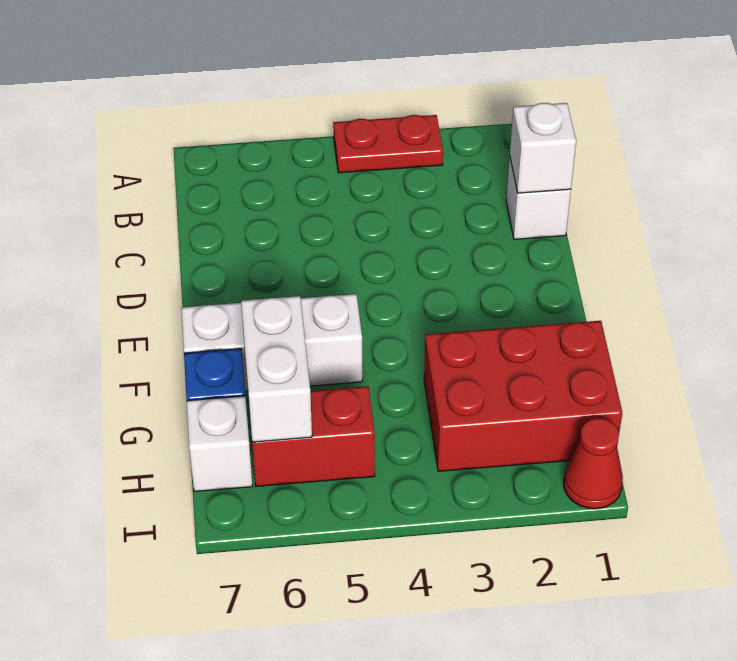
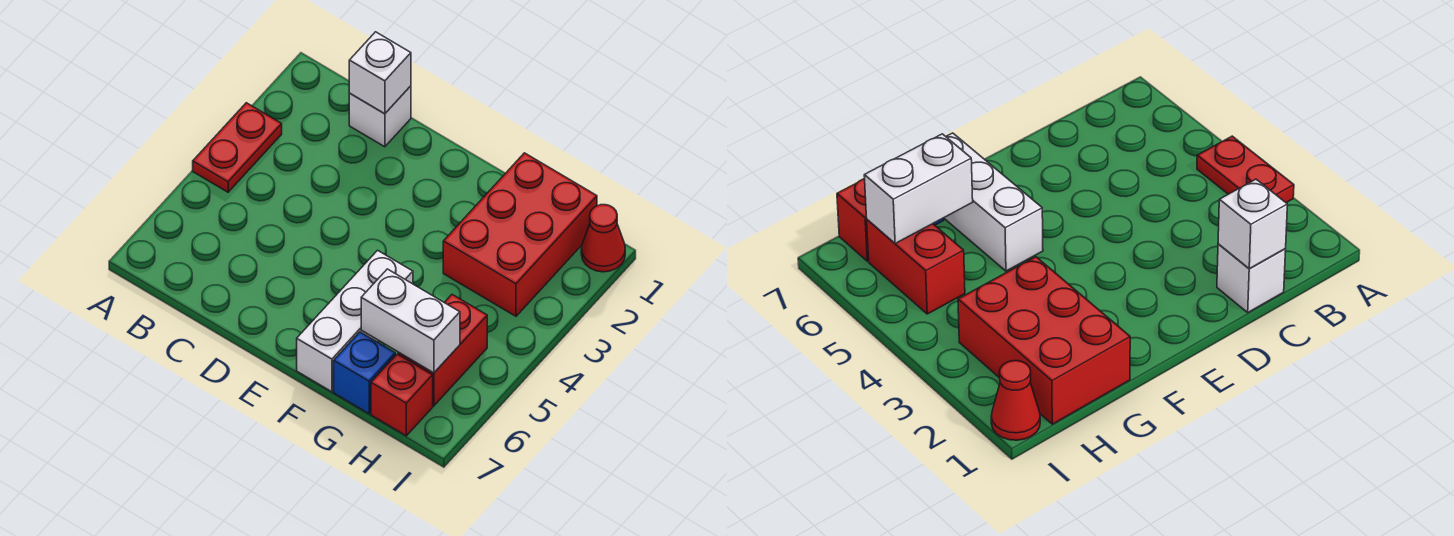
white 1x1 brick [187,396,252,492] -> red 1x1 brick [371,354,433,436]

